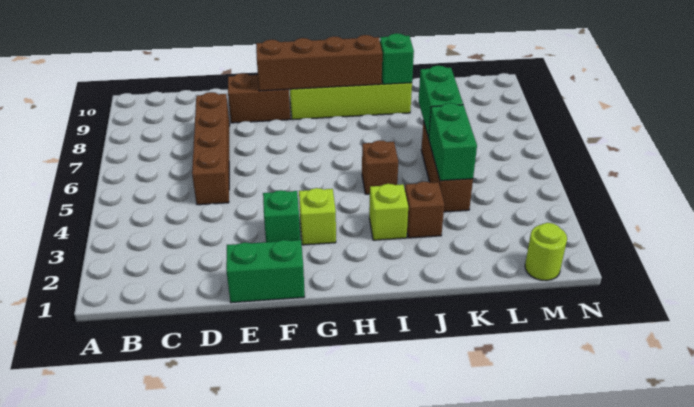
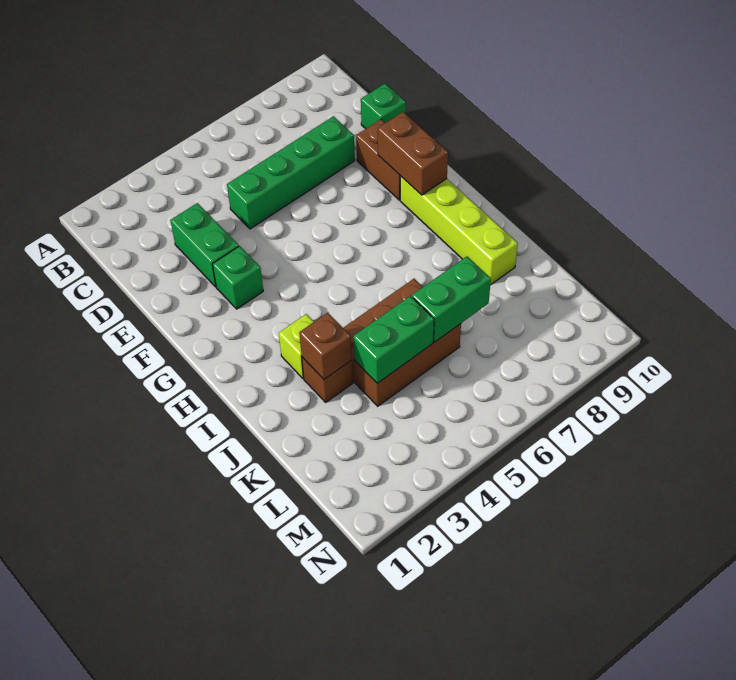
brown 1x4 brick [192,92,230,205] -> green 1x4 brick [227,116,355,229]
green 1x2 brick [226,240,305,303] -> green 1x2 brick moved to [170,203,239,287]
brown 1x4 brick [256,35,382,91] -> brown 1x2 brick [378,112,448,195]
lime 1x1 brick [299,188,336,245] -> none
brown 1x1 brick [362,140,398,194] -> brown 1x1 brick moved to [299,313,352,379]
green 1x1 brick [380,33,414,84] -> green 1x1 brick moved to [361,84,406,129]
brown 1x3 brick [421,120,473,212] -> brown 2x3 brick [344,279,461,406]
lime 1x1 round brick [525,223,567,281] -> none

